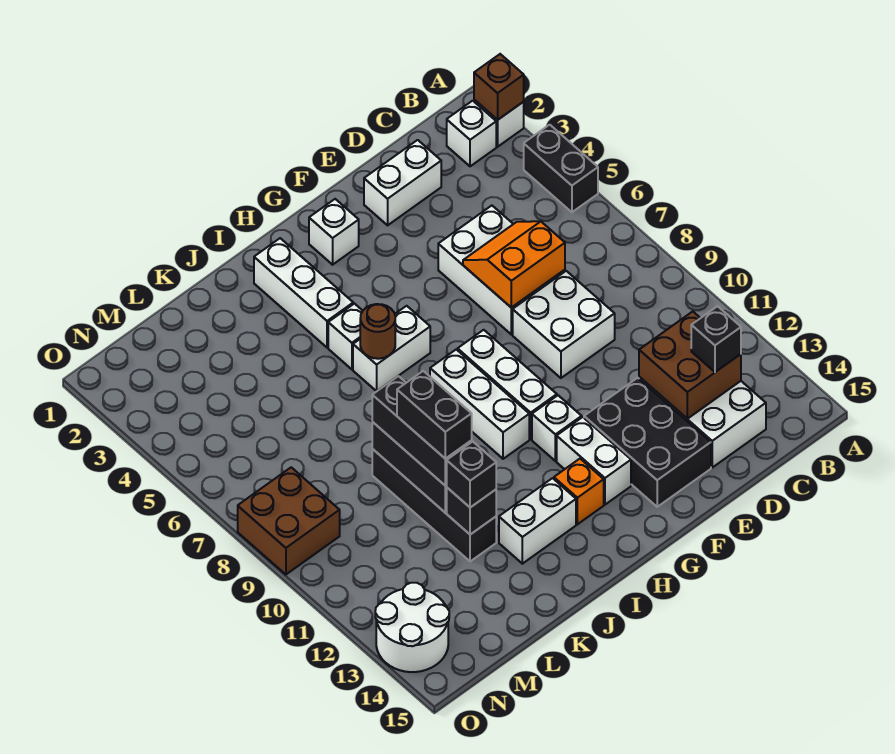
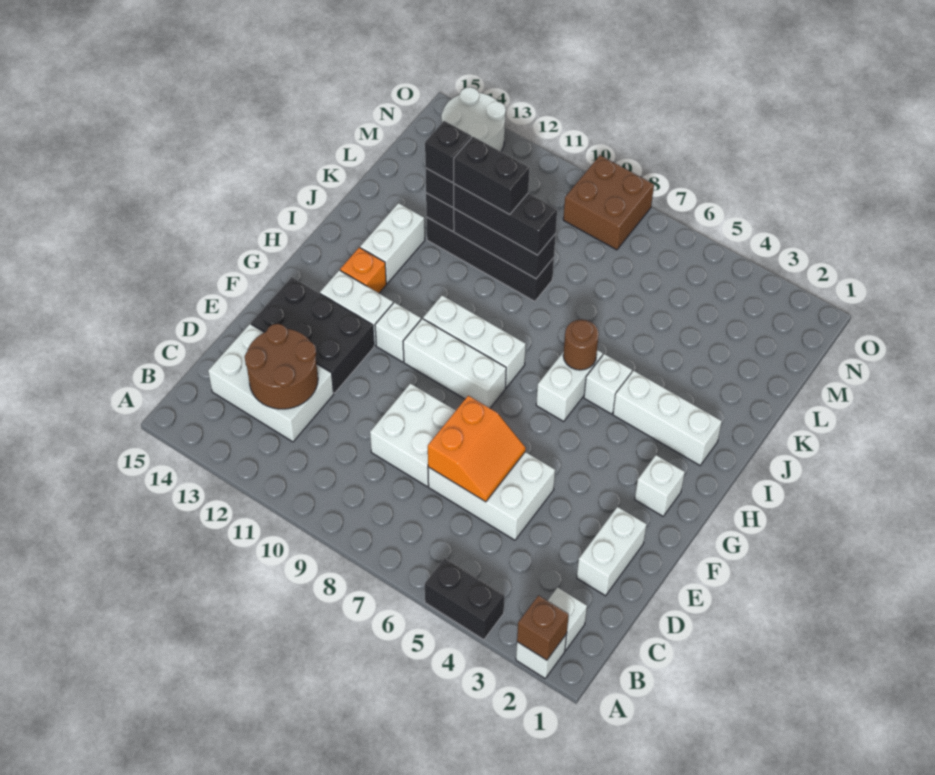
brown 2x2 brick [639,312,741,419] -> brown 2x2 round brick [245,324,318,409]
black 1x1 brick [691,306,741,372] -> black 1x1 brick moved to [425,121,471,183]

